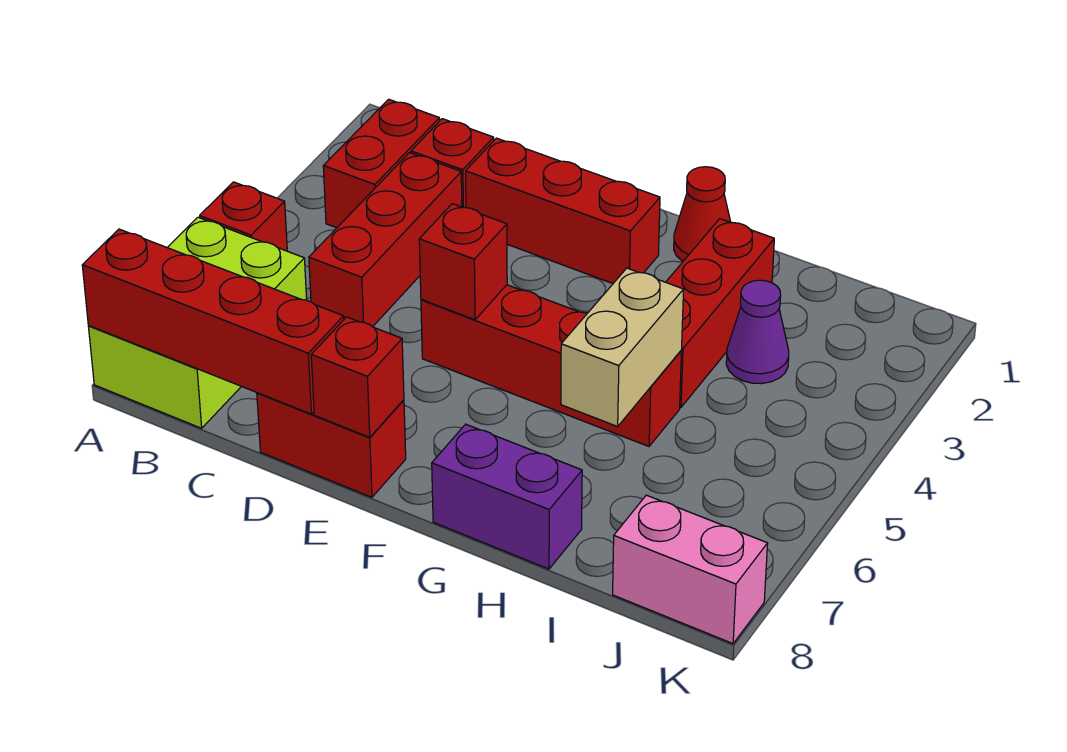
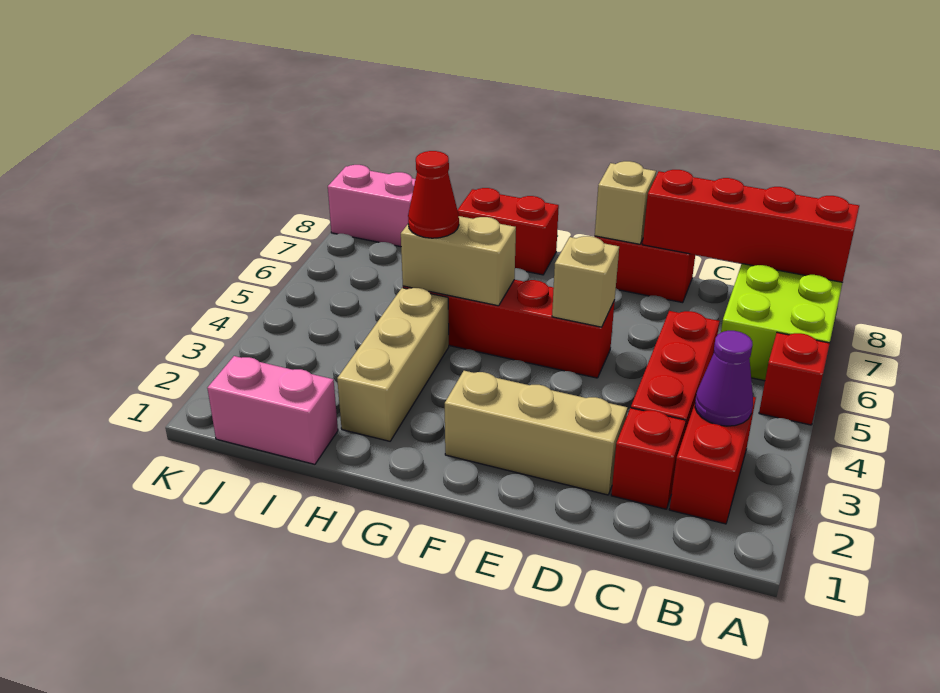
red 1x3 brick [466,138,660,284] -> tan 1x3 brick [445,371,627,495]
red 1x1 brick [419,204,507,320] -> tan 1x1 brick [552,236,619,327]
red 1x1 brick [311,317,404,437] -> tan 1x1 brick [595,161,656,244]
red 1x1 cone [674,167,731,261] -> red 1x1 cone moved to [408,151,459,238]
purple 1x2 brick [432,424,582,569] -> red 1x2 brick [458,188,559,275]
red 1x3 brick [666,219,774,407] -> tan 1x3 brick [337,288,449,441]
tan 1x2 brick [561,268,684,426] -> tan 1x2 brick turned to [401,216,516,306]
none -> pink 1x2 brick [207,356,338,464]
purple 1x1 cone [726,280,789,384] -> purple 1x1 cone moved to [695,331,753,426]

